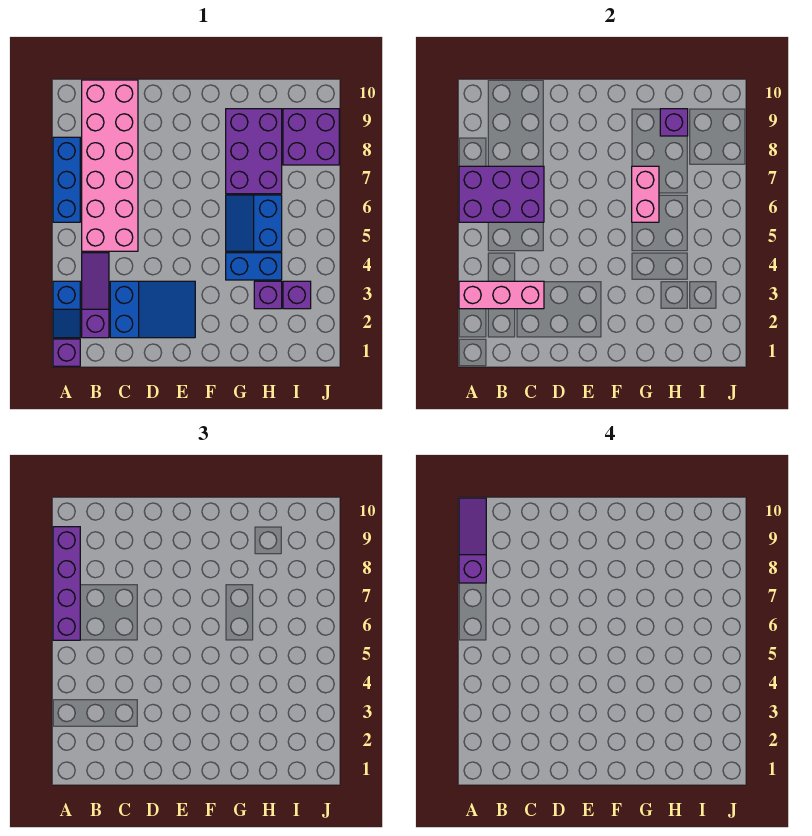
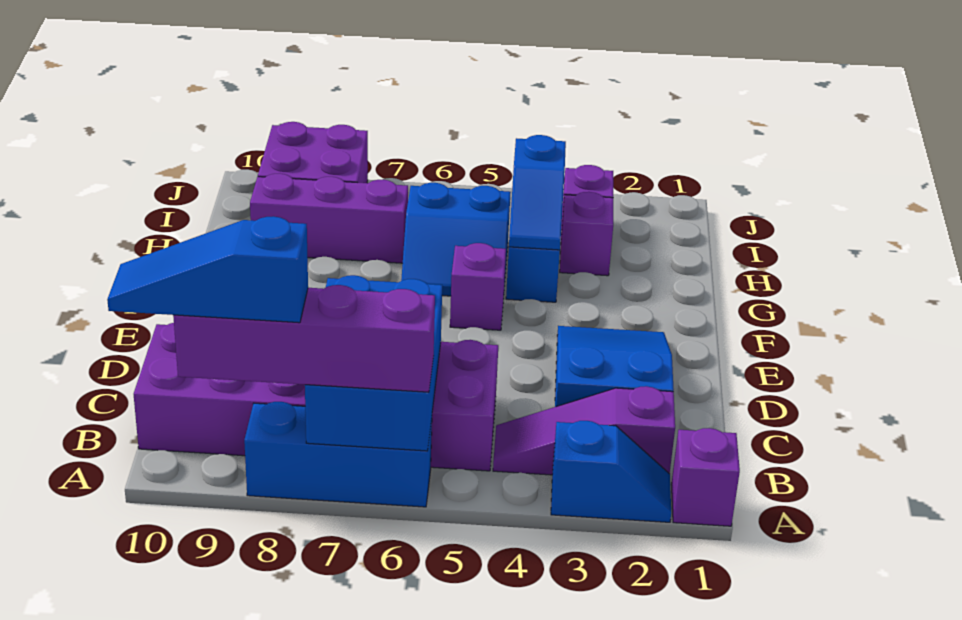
pink 1x3 brick [459,281,544,309] -> none
purple 2x3 brick [459,166,544,222] -> blue 2x3 brick [305,275,442,451]
purple 1x3 slope [459,498,486,583] -> blue 1x3 slope [107,216,308,323]
pink 2x6 brick [82,80,138,251] -> purple 2x6 brick [134,323,498,471]
none -> blue 1x2 slope [509,135,566,250]
pink 1x2 brick [632,166,659,222] -> none
purple 2x3 brick [226,109,282,194] -> purple 1x3 brick [250,174,408,263]
purple 1x1 brick [660,109,688,136] -> purple 1x1 brick moved to [450,243,506,330]

